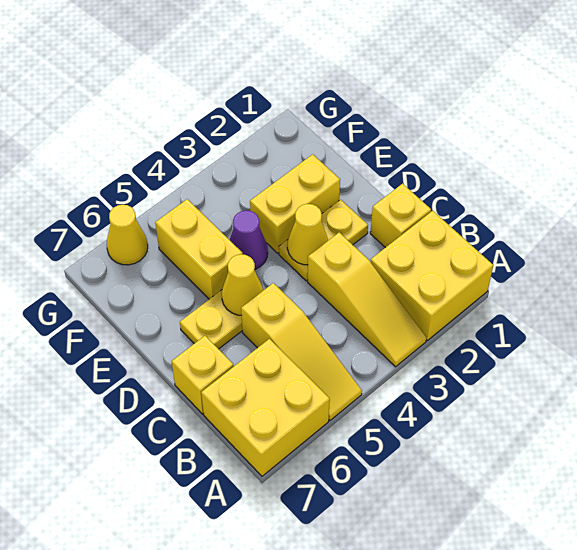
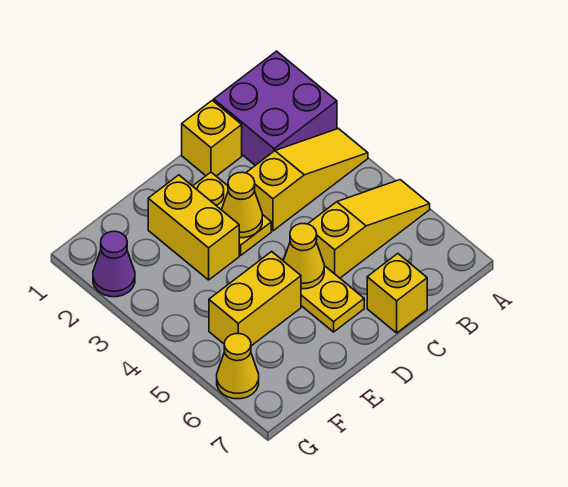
yellow 2x2 brick [371,211,493,340] -> purple 2x2 brick [214,51,337,165]
yellow 2x2 brick [201,339,330,476] -> none
purple 1x1 cone [230,210,268,269] -> purple 1x1 cone moved to [93,231,135,297]

